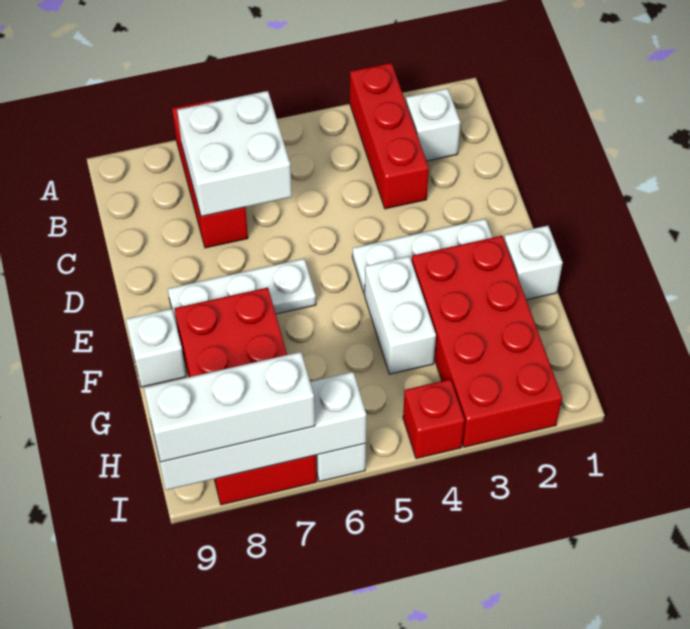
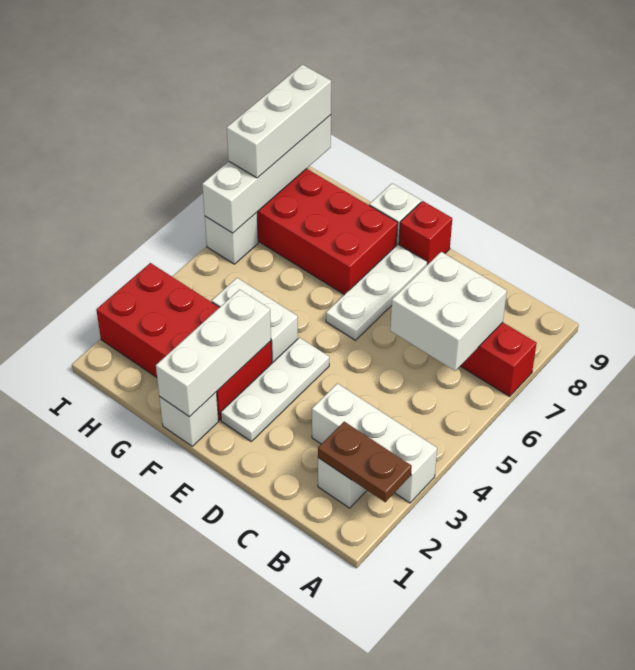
none -> brown 1x2 plate [318,422,412,502]
red 1x3 brick [350,63,429,209] -> white 1x3 brick [312,383,437,503]
none -> white 1x3 brick [156,290,271,417]
red 1x1 brick [403,379,465,459] -> red 1x1 brick moved to [399,201,452,265]

